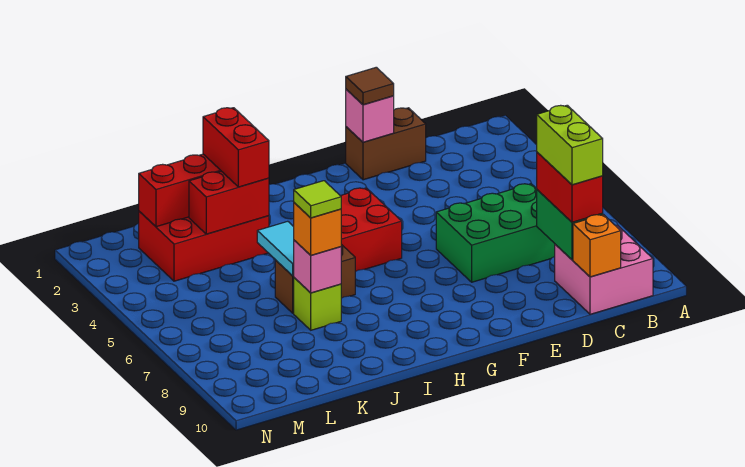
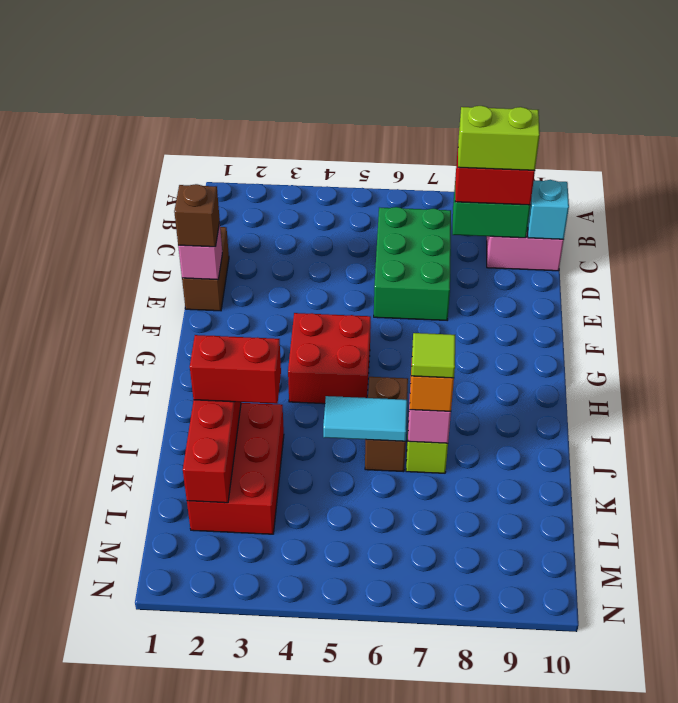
orange 1x1 brick [573,215,621,277] -> cyan 1x1 brick [527,180,569,239]
brown 1x1 tile [346,67,394,105] -> brown 1x1 brick [174,184,220,247]
red 1x2 brick [189,171,269,234] -> none

